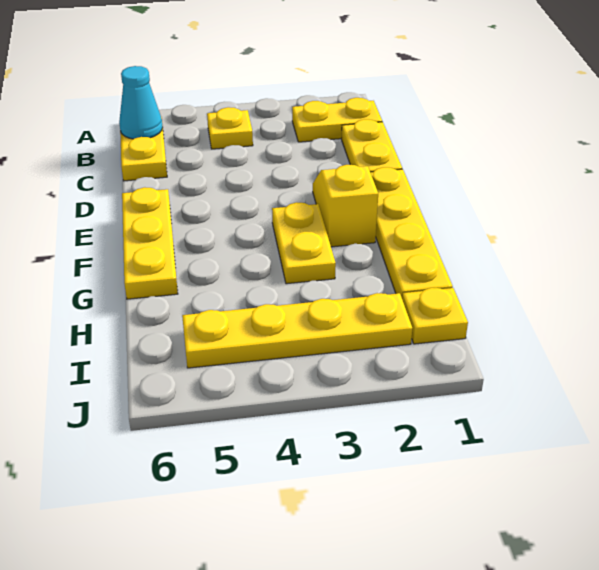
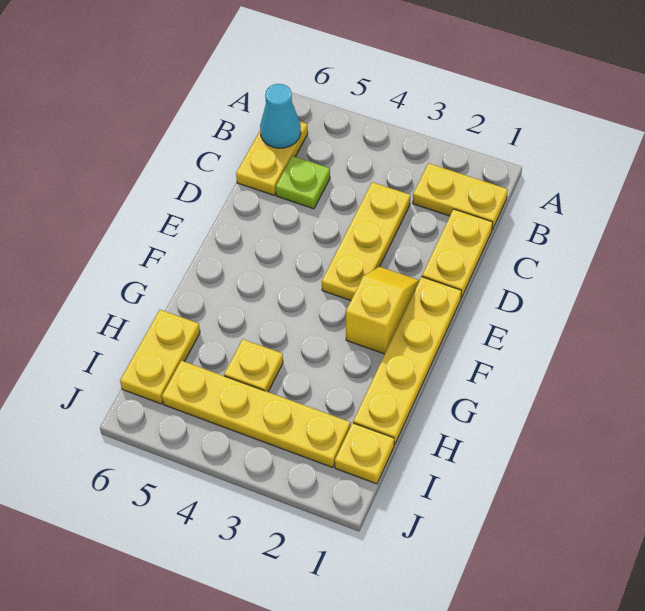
yellow 1x1 plate [207,107,253,149] -> yellow 1x1 plate moved to [224,339,283,392]
none -> lime 1x1 plate [276,156,330,209]
yellow 1x3 plate [122,187,178,299] -> yellow 1x3 plate moved to [322,182,410,301]
yellow 1x2 plate [272,202,336,284] -> yellow 1x2 plate moved to [120,310,200,404]

